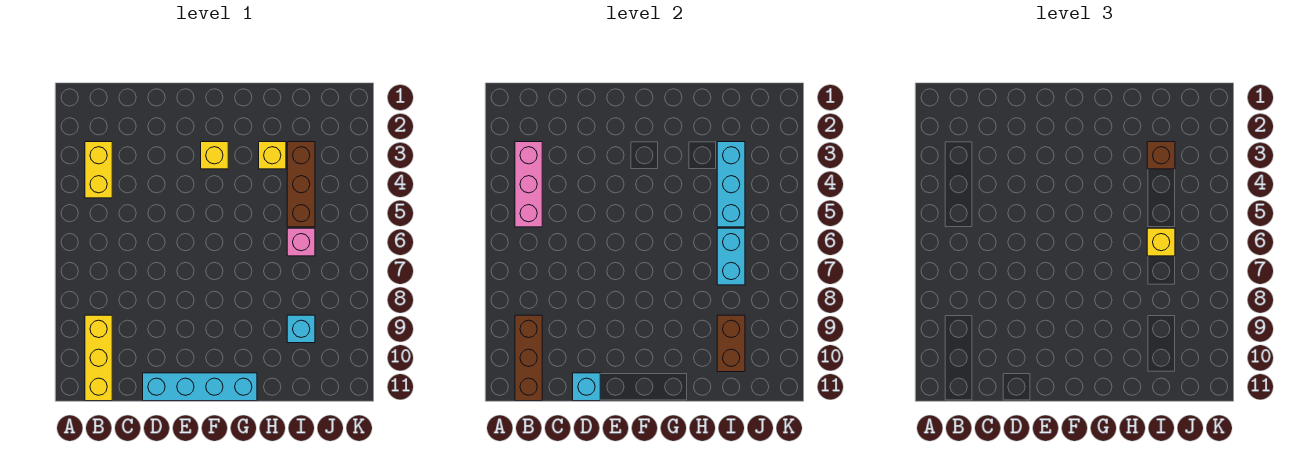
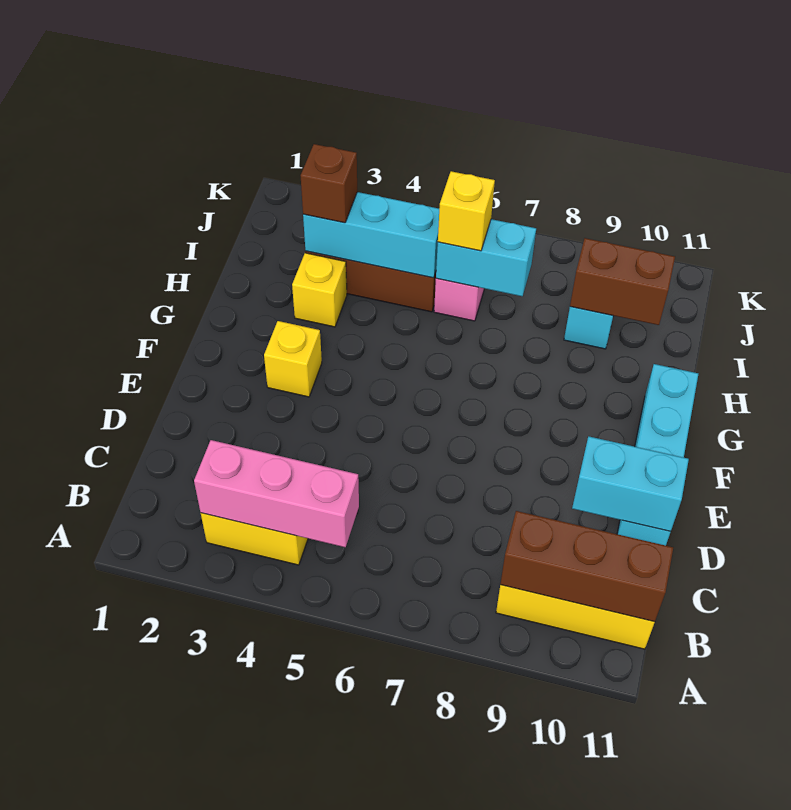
cyan 1x1 brick [573,373,600,401] -> cyan 1x2 brick [572,436,689,532]

